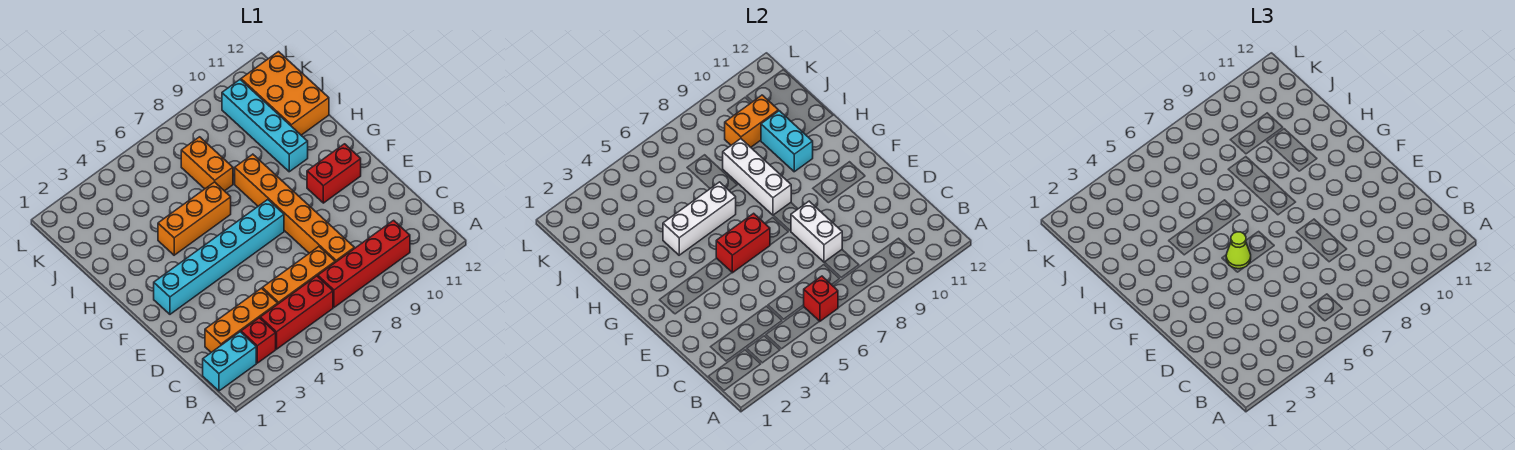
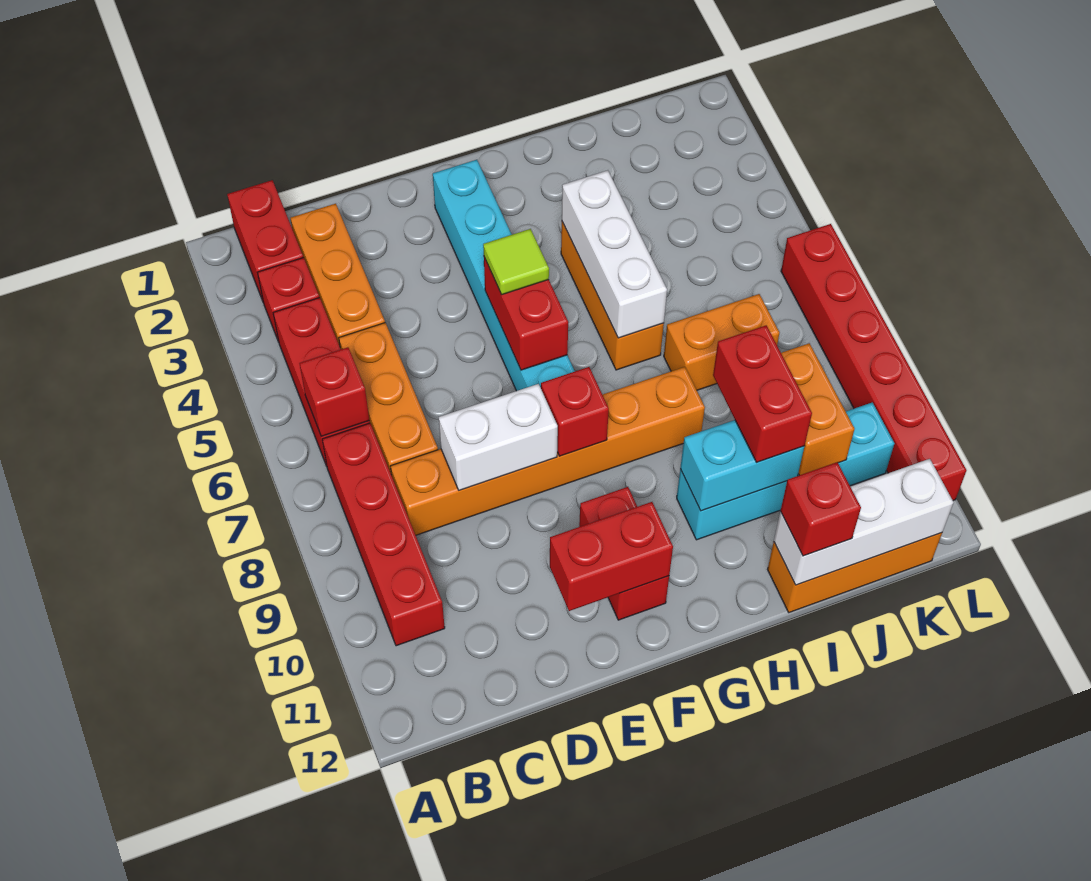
cyan 1x2 brick [203,332,256,391] -> red 1x2 brick [227,180,303,303]
none -> red 1x2 brick [550,502,673,611]
lime 1x1 cone [1226,232,1251,269] -> lime 1x1 tile [483,229,549,294]
none -> red 1x1 brick [541,367,609,456]
white 1x3 brick [723,139,791,215] -> white 1x3 brick moved to [774,459,954,585]
none -> red 1x2 brick [713,325,812,462]
orange 2x3 brick [241,52,329,135] -> orange 1x3 brick [768,533,942,612]
none -> red 1x1 brick [781,462,861,556]
none -> red 1x6 brick [781,224,966,500]

